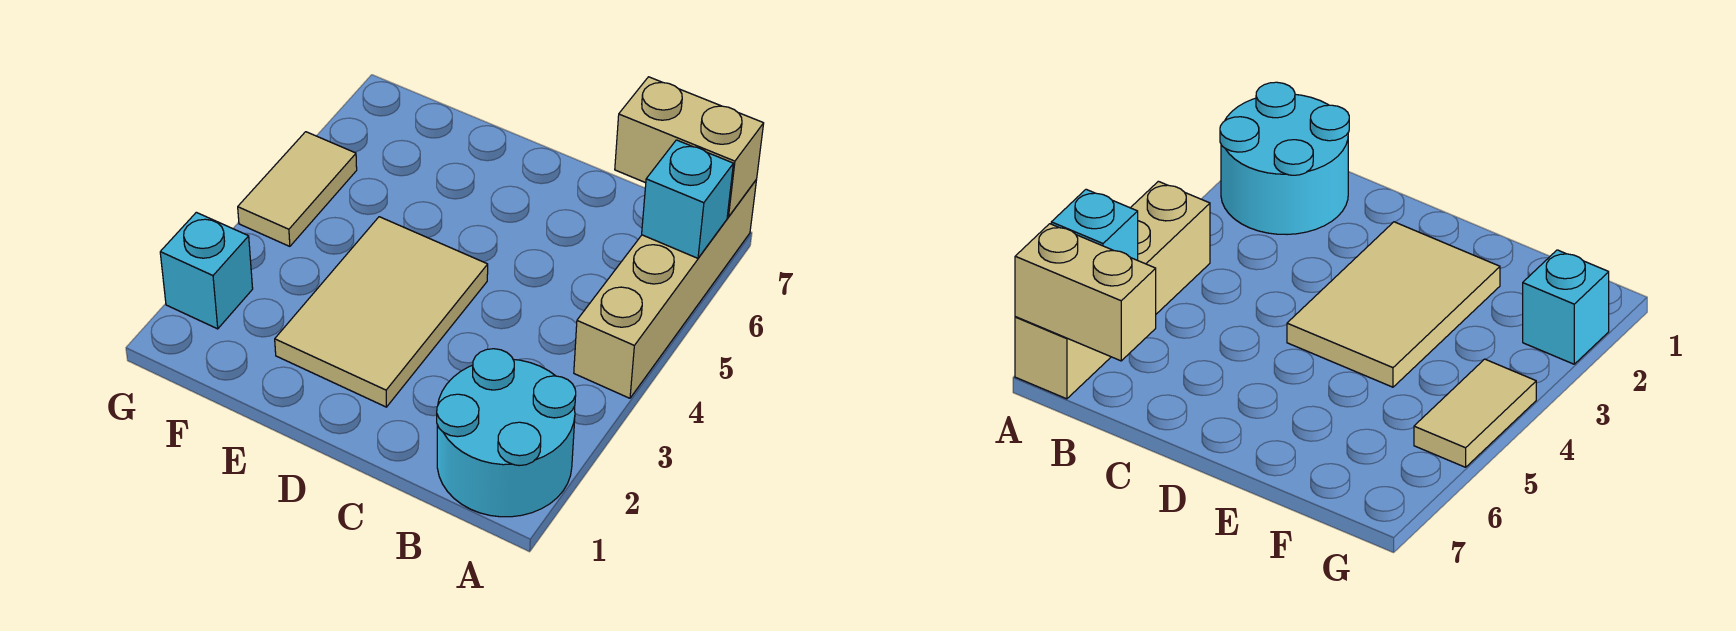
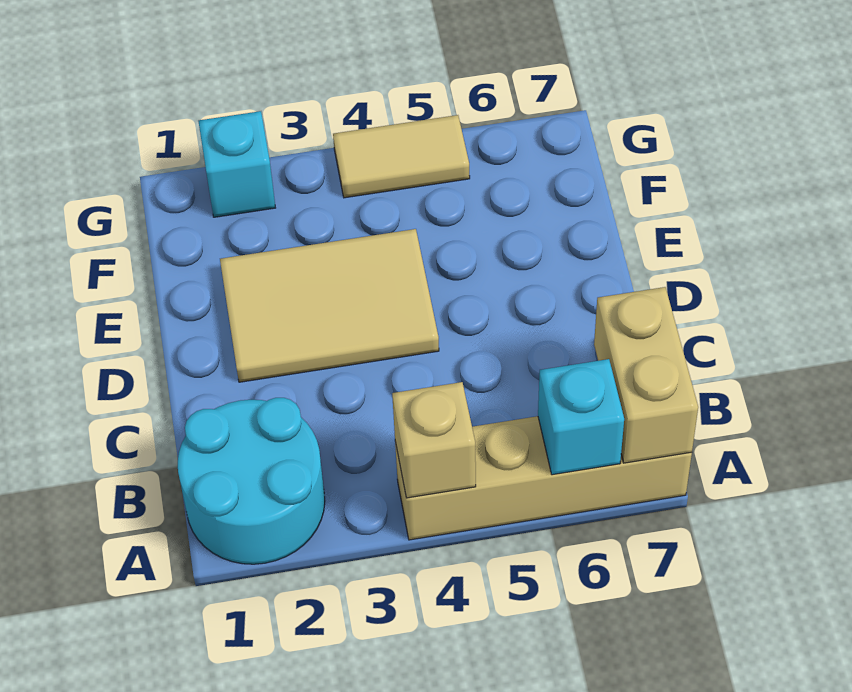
none -> tan 1x1 brick [392,382,476,498]

